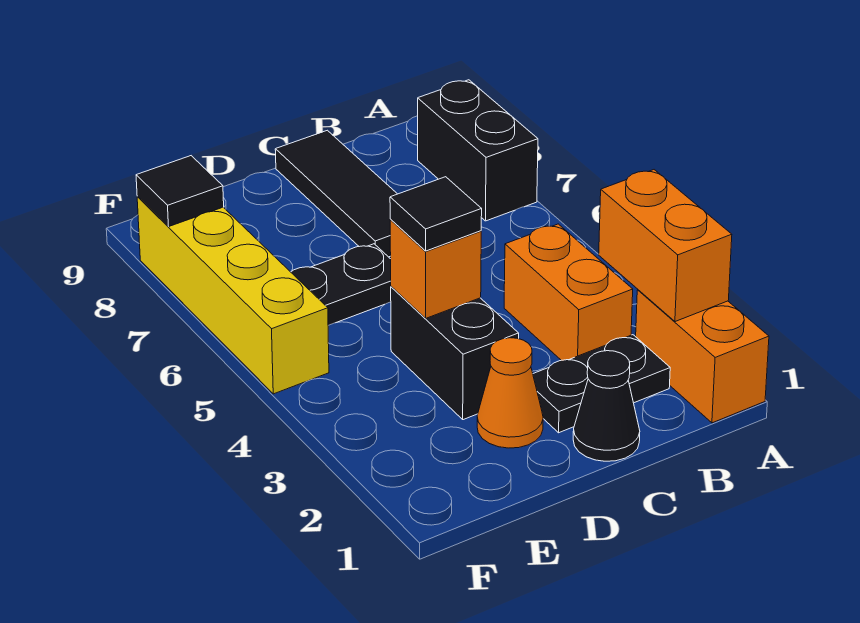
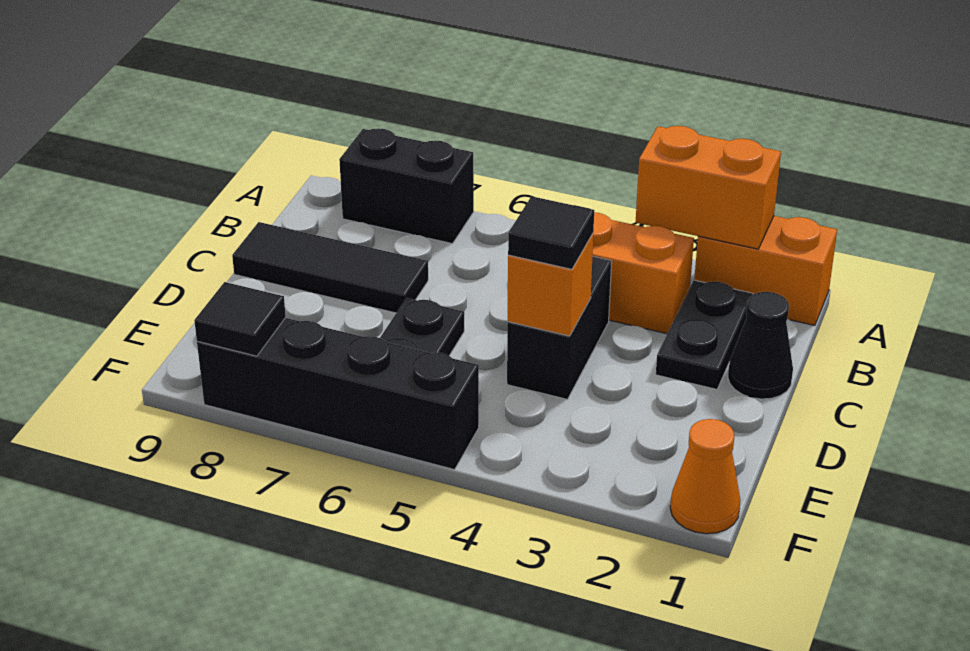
orange 1x1 cone [477,338,543,448] -> orange 1x1 cone moved to [670,419,740,534]
black 1x2 brick [391,287,519,420] -> black 1x2 brick turned to [507,256,612,399]
yellow 1x4 brick [137,196,329,394] -> black 1x4 brick [197,318,479,470]

